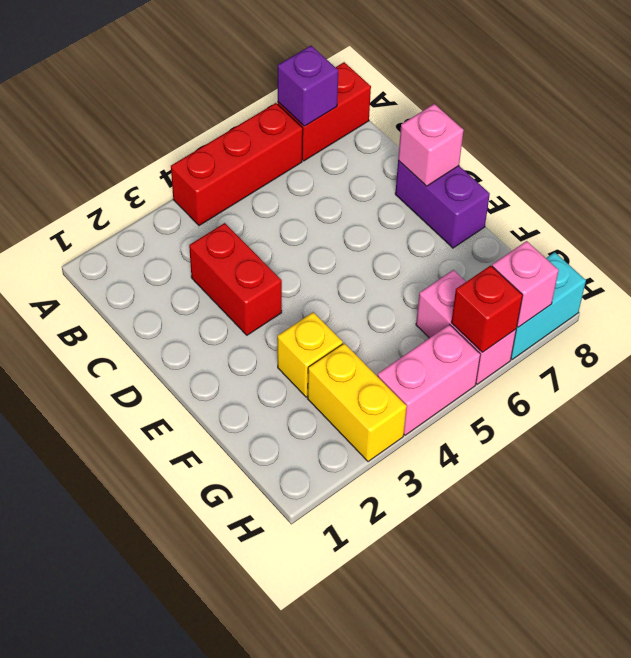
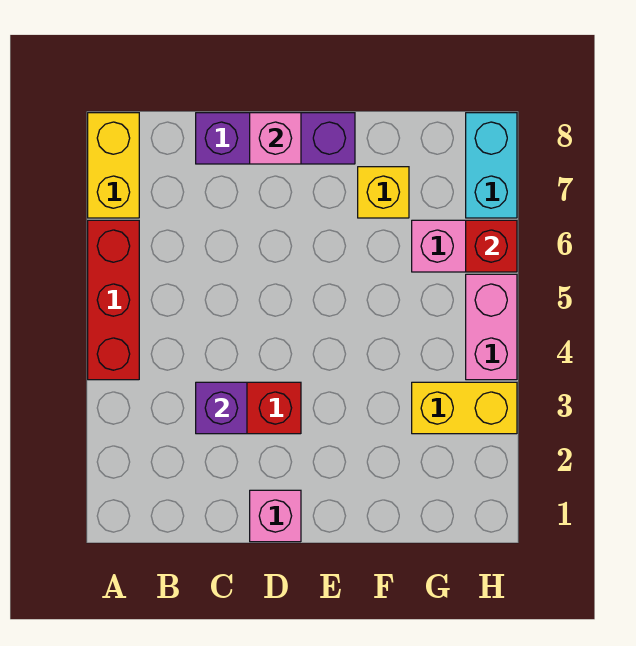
red 1x2 brick [278,62,371,161] -> yellow 1x2 brick [88,113,139,218]
purple 1x1 brick [278,46,338,126] -> purple 1x1 brick moved to [196,382,247,434]
purple 1x2 brick [395,160,490,248] -> purple 1x3 brick [196,113,355,164]
yellow 1x1 brick [277,312,343,397] -> yellow 1x1 brick moved to [358,167,409,218]
pink 1x1 brick [492,241,559,327] -> pink 1x1 brick moved to [250,490,301,542]

